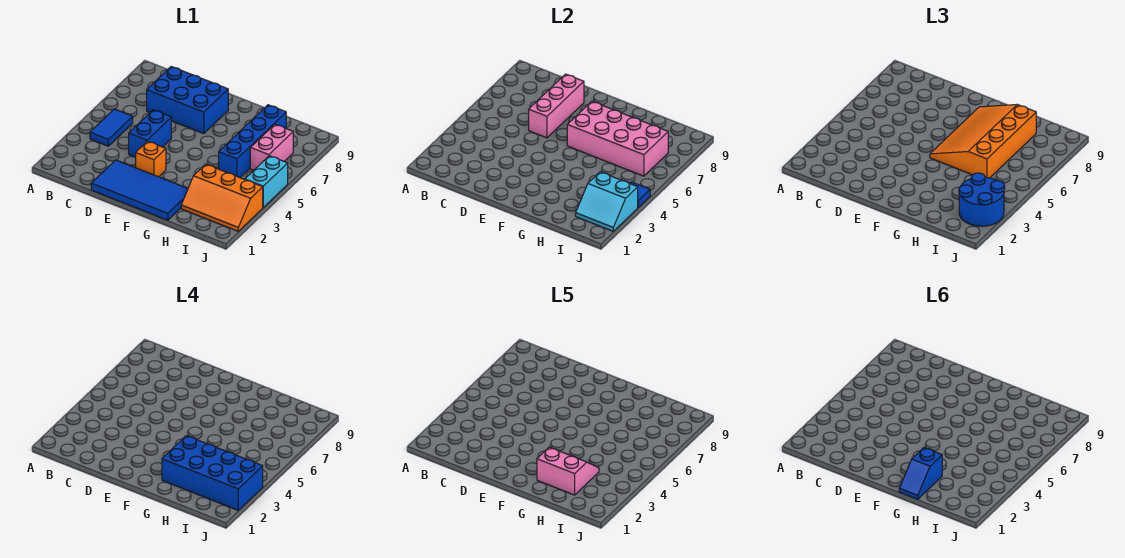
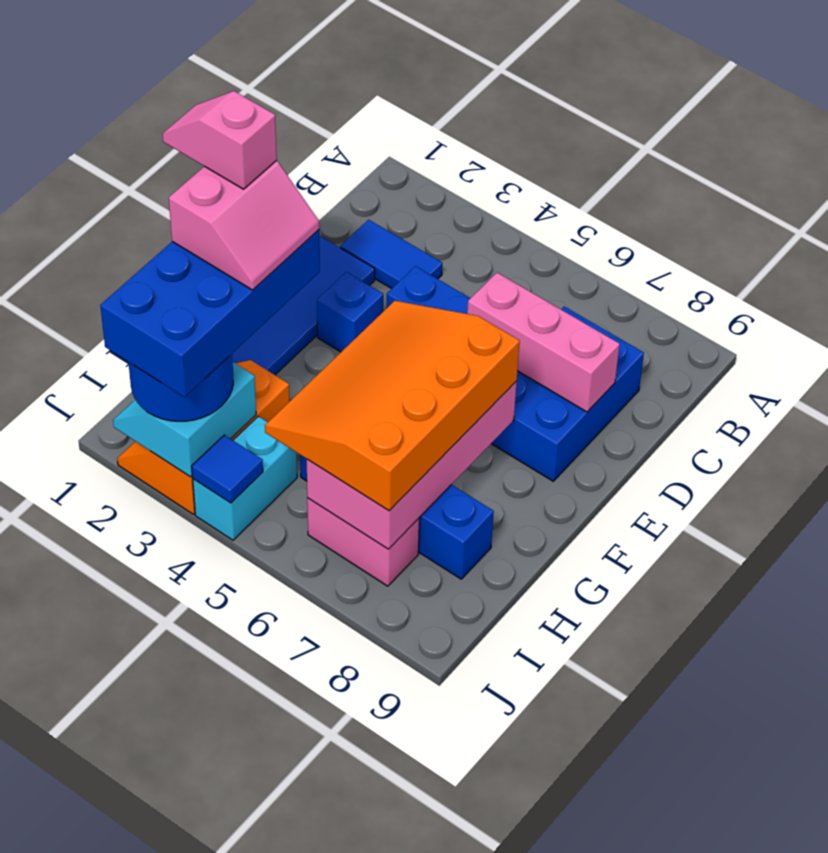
blue 1x2 tile [90,109,133,146] -> blue 1x2 tile moved to [340,220,442,289]
orange 1x1 brick [136,141,166,177] -> blue 1x1 brick [317,272,383,352]
orange 3x4 slope [930,104,1036,178] -> orange 3x4 slope turned to [265,301,520,511]
blue 1x2 slope [899,448,942,499] -> pink 1x2 slope [163,91,277,189]
cyan 1x2 brick [245,156,288,207] -> cyan 1x2 brick turned to [193,416,297,540]

